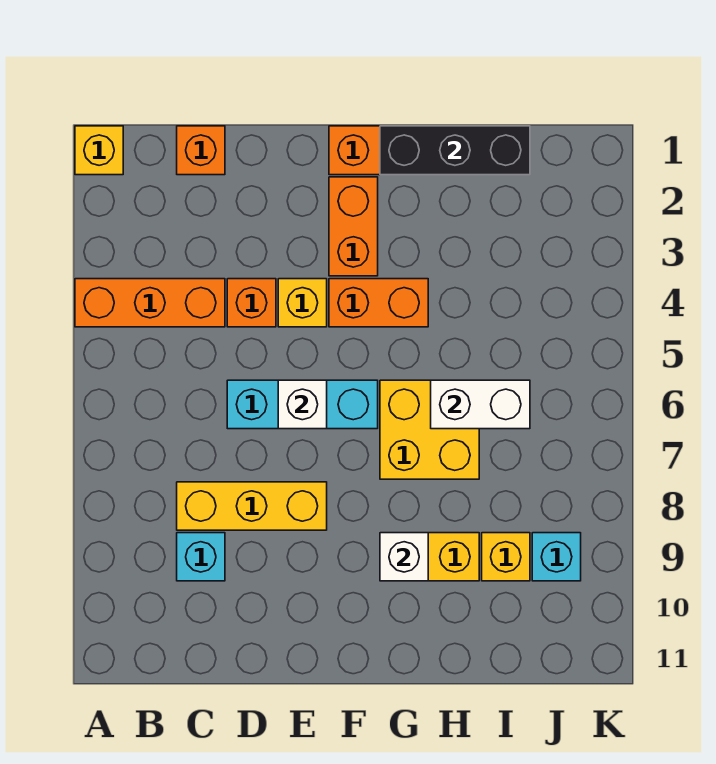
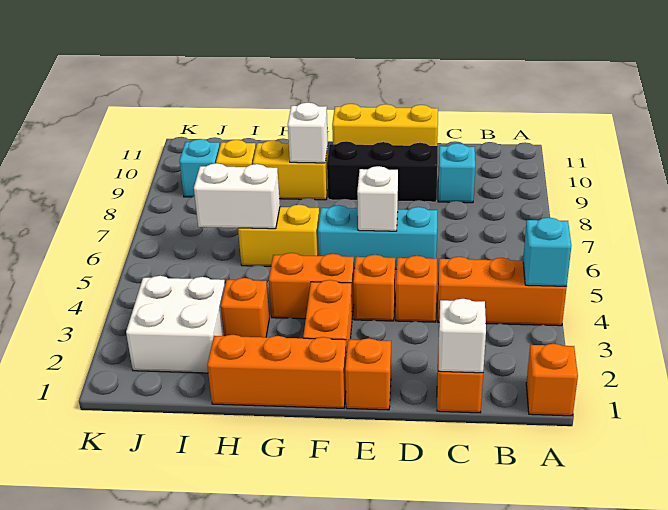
yellow 1x1 brick [75,126,123,175] -> orange 1x1 brick [526,344,578,416]
none -> cyan 1x1 brick [523,217,571,286]
none -> white 1x1 brick [439,299,486,373]
yellow 1x3 brick [177,482,327,530] -> yellow 1x3 brick moved to [332,104,438,146]
none -> orange 1x1 brick [345,338,391,410]
yellow 1x1 brick [278,279,327,327] -> orange 1x1 brick [353,255,395,321]
black 1x3 brick [380,126,530,175] -> black 1x3 brick moved to [327,141,438,202]
yellow 2x2 brick [380,380,479,479] -> yellow 1x2 brick [238,205,319,266]
none -> orange 1x1 brick [221,278,269,337]
none -> white 2x2 brick [126,276,225,373]

